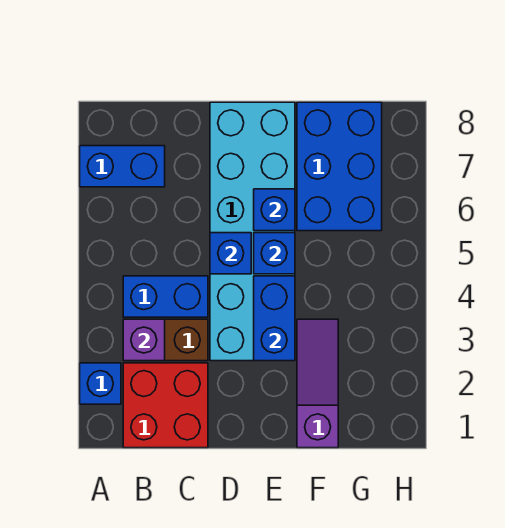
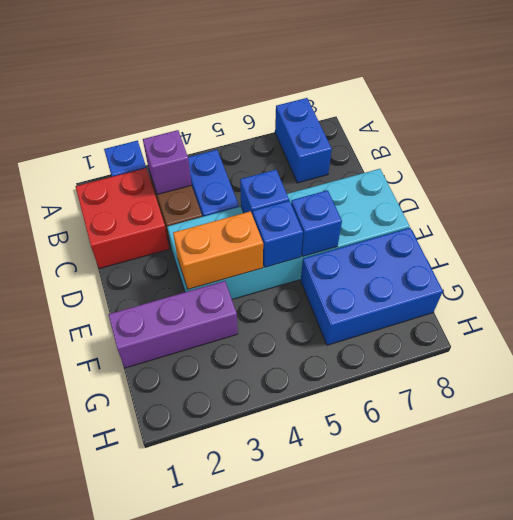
blue 1x2 brick [254,276,295,361] -> orange 1x2 brick [173,211,263,289]
purple 1x3 slope [297,319,338,448] -> purple 1x3 brick [108,281,238,368]

